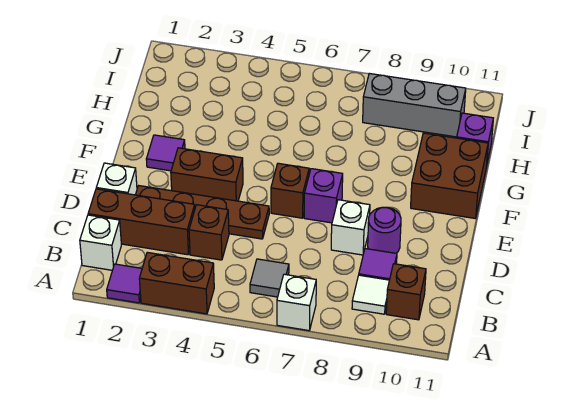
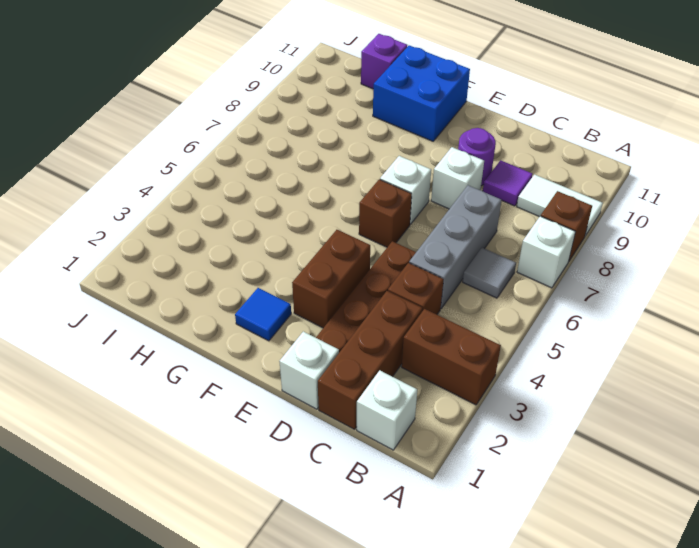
purple 1x1 tile [107,264,142,303] -> none
brown 1x2 brick [139,252,214,314] -> brown 1x2 brick turned to [402,309,501,405]
white 1x1 tile [352,275,389,314] -> white 1x2 tile [517,175,603,236]
brown 1x1 brick [386,264,426,320] -> brown 1x1 brick moved to [541,191,592,261]
purple 1x1 brick [304,169,343,223] -> white 1x1 brick [380,156,431,224]
purple 1x1 tile [146,135,185,171] -> blue 1x1 tile [235,288,291,341]
brown 2x2 brick [411,133,488,219] -> blue 2x2 brick [373,45,470,141]
grey 1x3 brick [363,73,466,137] -> grey 1x3 brick moved to [409,185,502,308]

